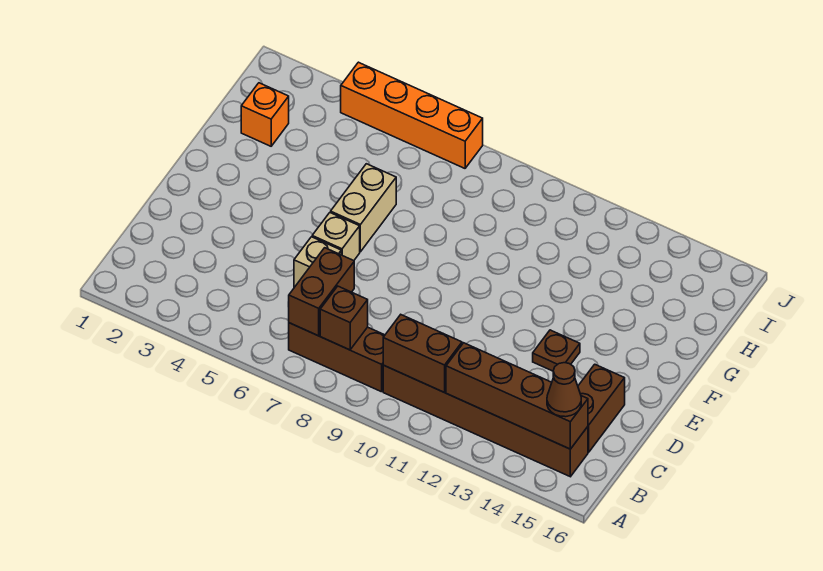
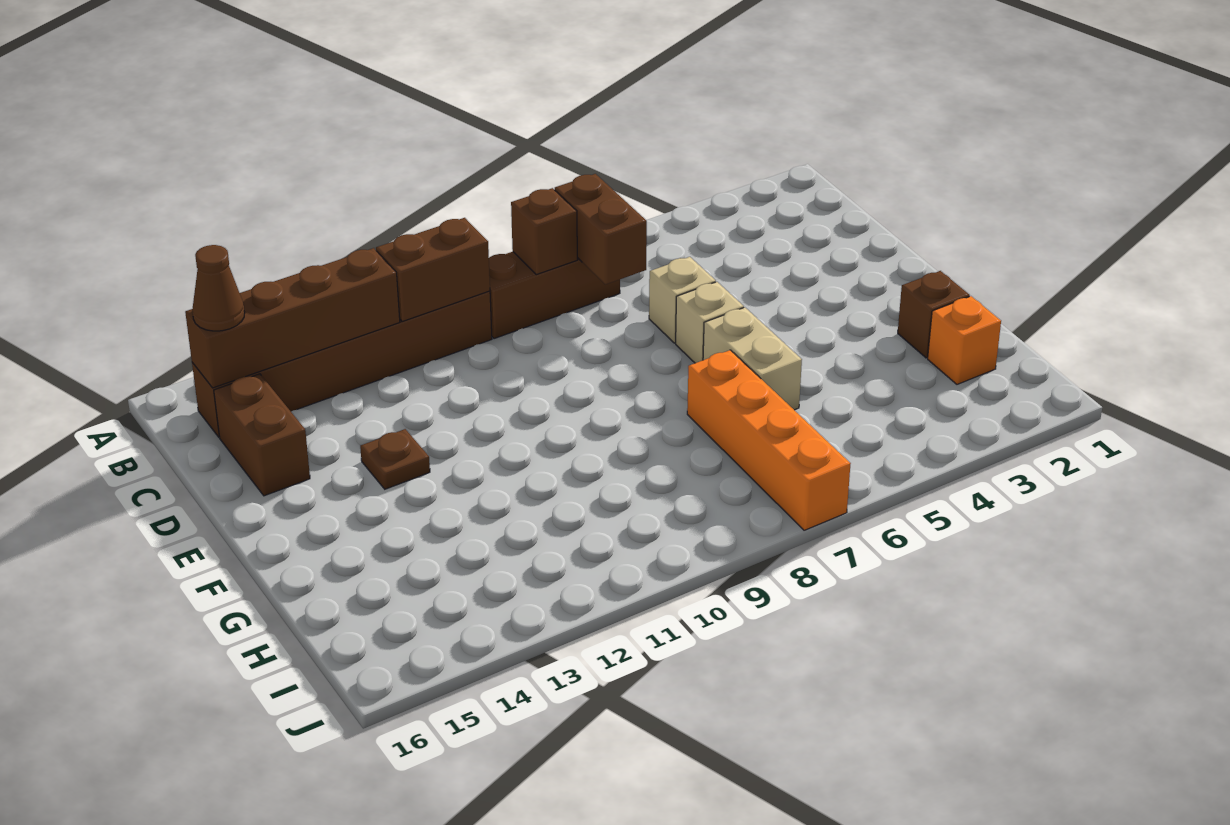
none -> brown 1x1 brick [898,271,970,358]
orange 1x4 brick [341,62,483,168] -> orange 1x4 brick turned to [687,350,851,530]

